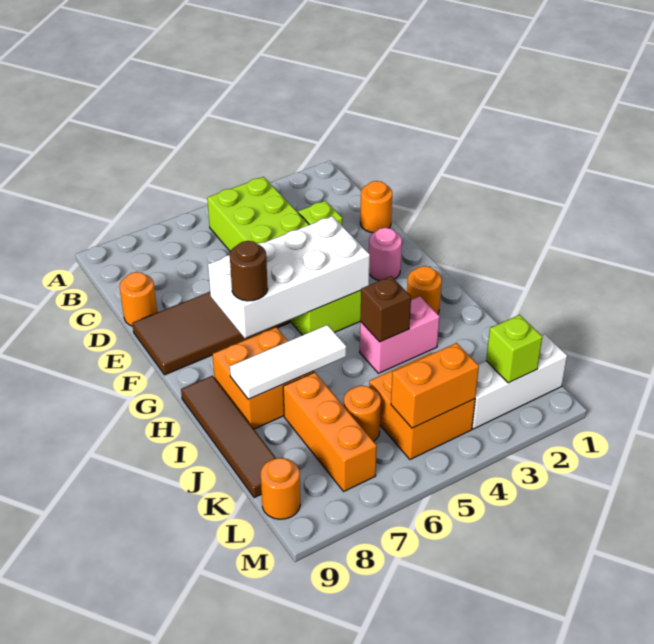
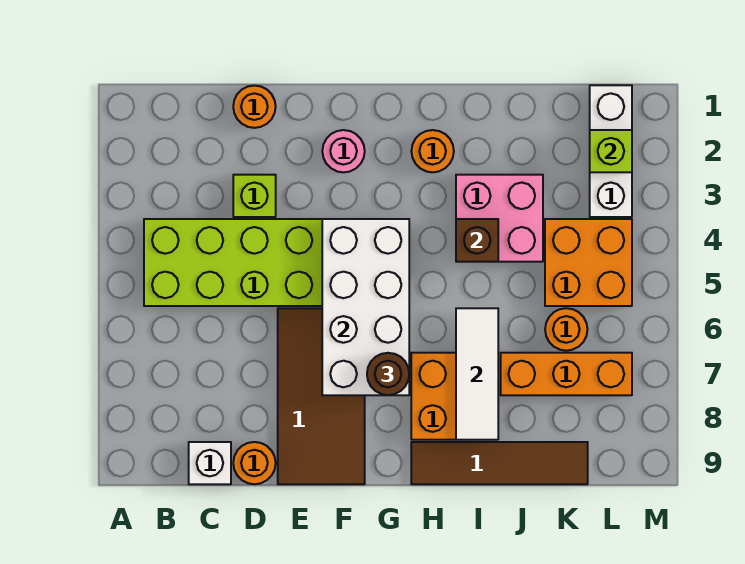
none -> white 1x1 brick [189,442,231,484]
pink 1x2 brick [360,296,440,373] -> pink 2x2 brick [456,175,543,262]
orange 1x2 brick [391,343,479,428] -> none
orange 1x1 round brick [261,458,300,519] -> none

